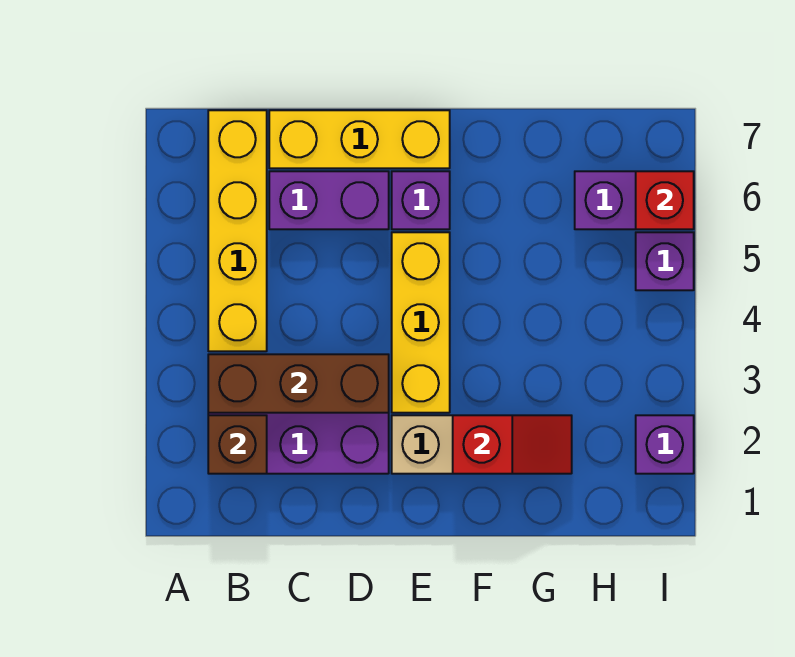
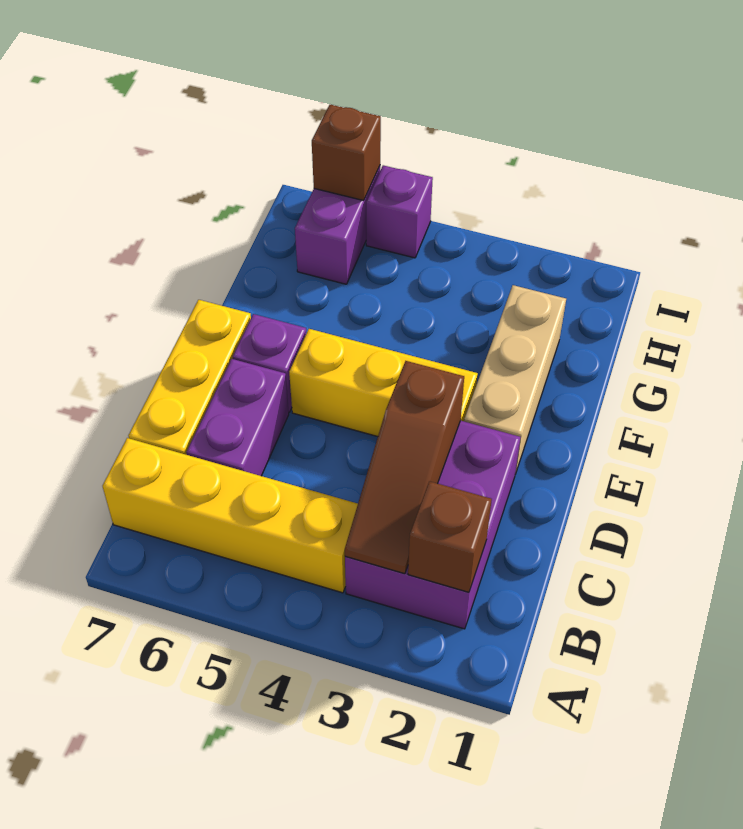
brown 1x3 brick [208,354,389,413] -> brown 1x3 slope [345,361,464,574]
red 1x2 slope [453,415,572,474] -> none
purple 1x1 brick [636,415,694,474] -> none
red 1x1 brick [636,171,694,229] -> brown 1x1 brick [312,105,381,200]

